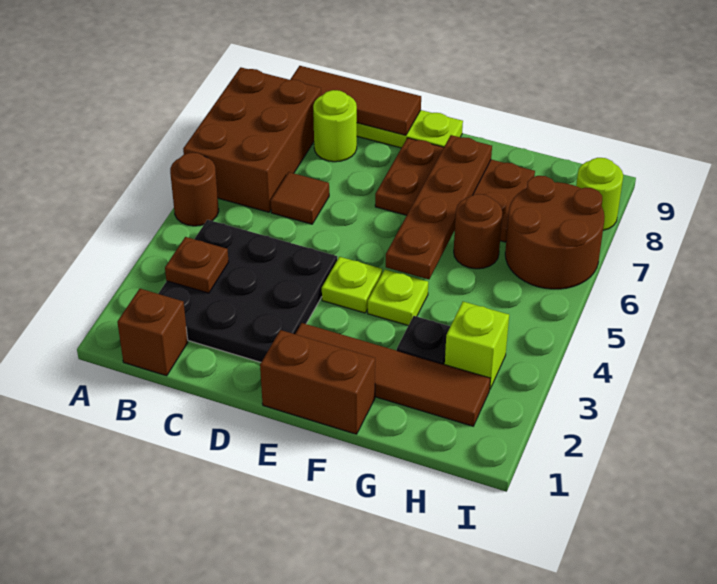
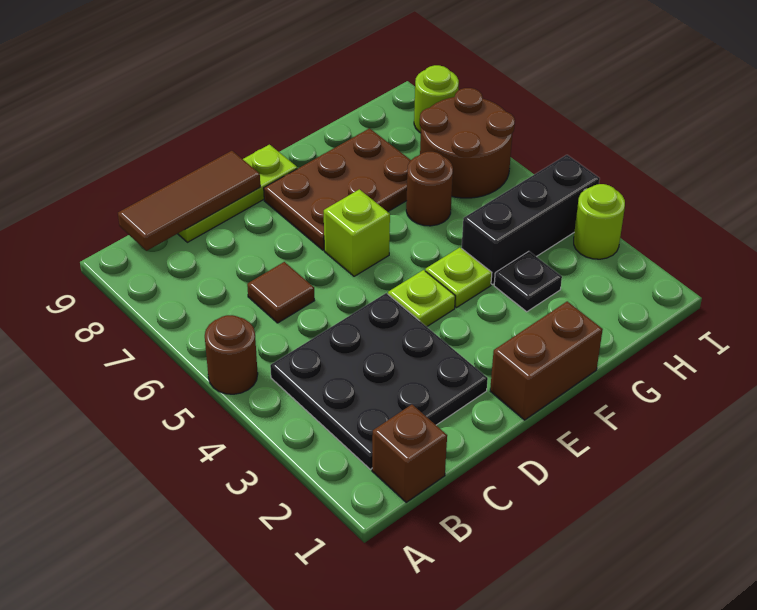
brown 2x3 brick [183,67,321,212] -> none
brown 1x1 plate [165,237,229,293] -> none
lime 1x1 round brick [313,90,357,162] -> lime 1x1 round brick moved to [574,184,625,259]
brown 1x4 tile [295,323,490,426] -> none
brown 1x4 plate [386,135,492,279] -> none
none -> black 1x3 brick [462,155,600,284]
lime 1x1 brick [445,302,509,389] -> lime 1x1 brick moved to [324,189,390,276]

